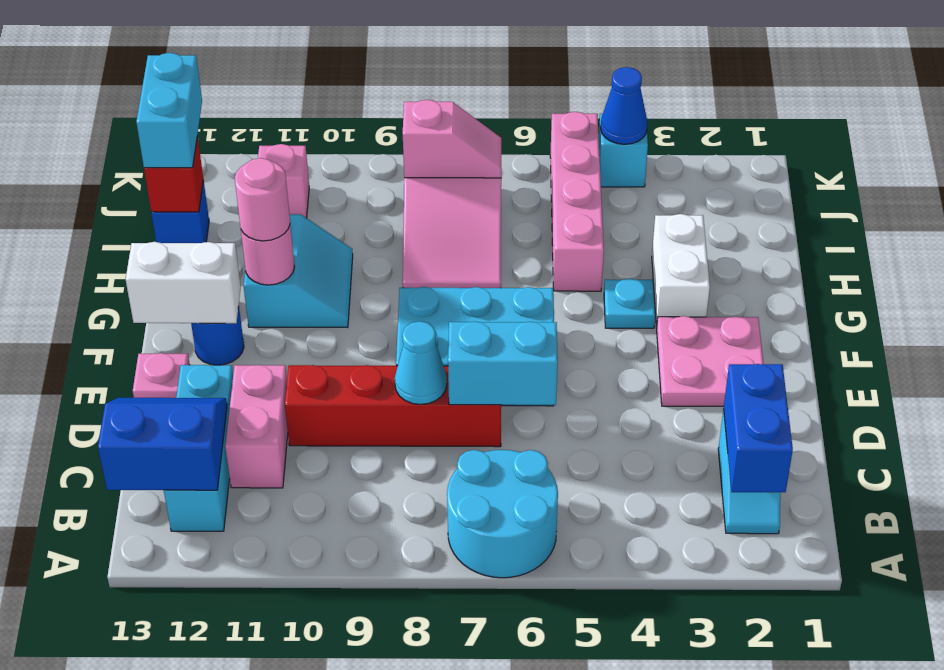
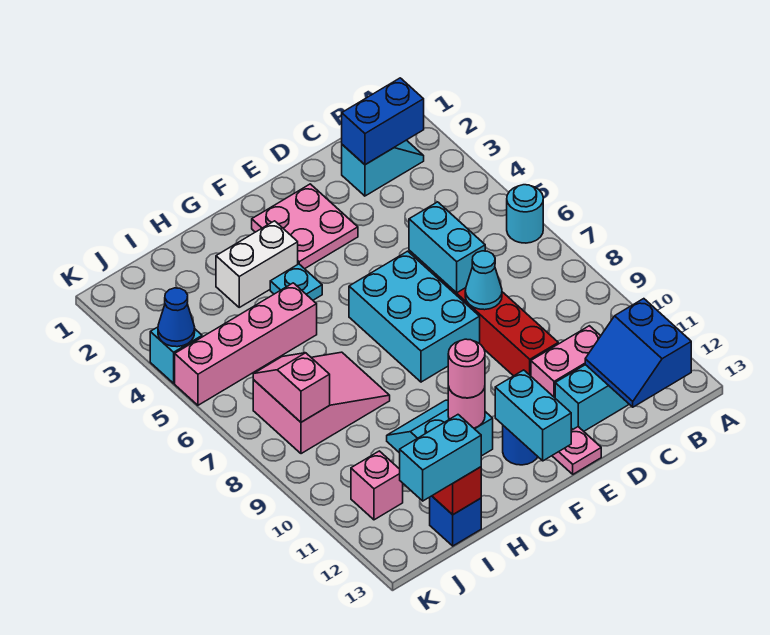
cyan 2x2 round brick [447,450,558,578] -> cyan 1x1 round brick [507,185,543,243]
white 1x2 brick [126,242,241,323] -> cyan 1x2 brick [495,370,571,461]

